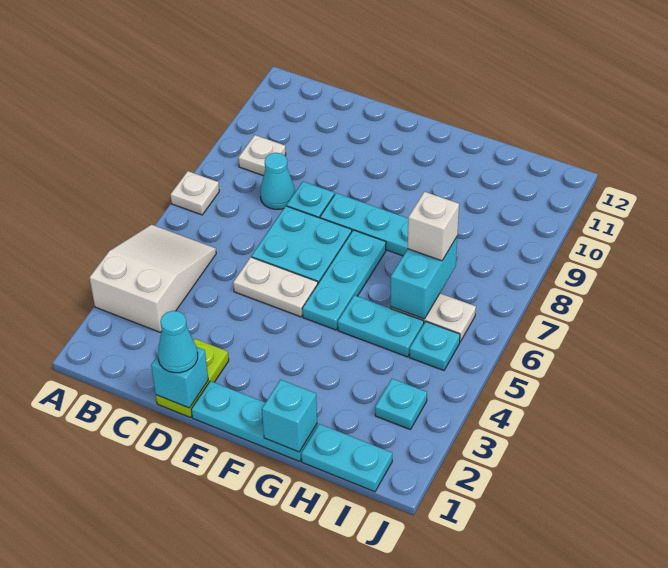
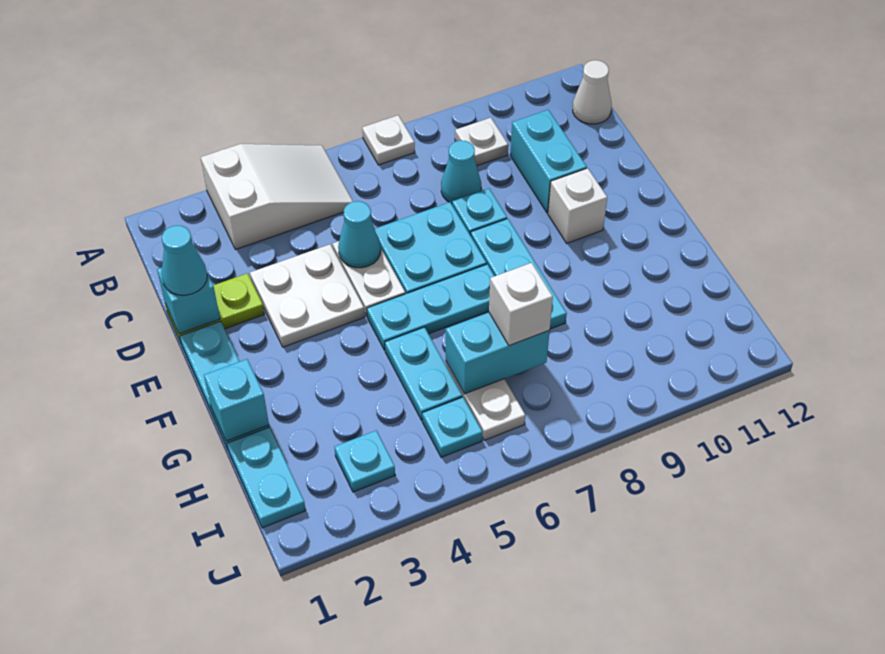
none -> white 1x1 cone [573,60,612,124]
none -> cyan 1x2 brick [510,110,587,213]
none -> white 2x2 plate [250,244,365,347]
none -> cyan 1x1 cone [338,201,381,268]
none -> white 1x1 brick [548,168,607,243]

